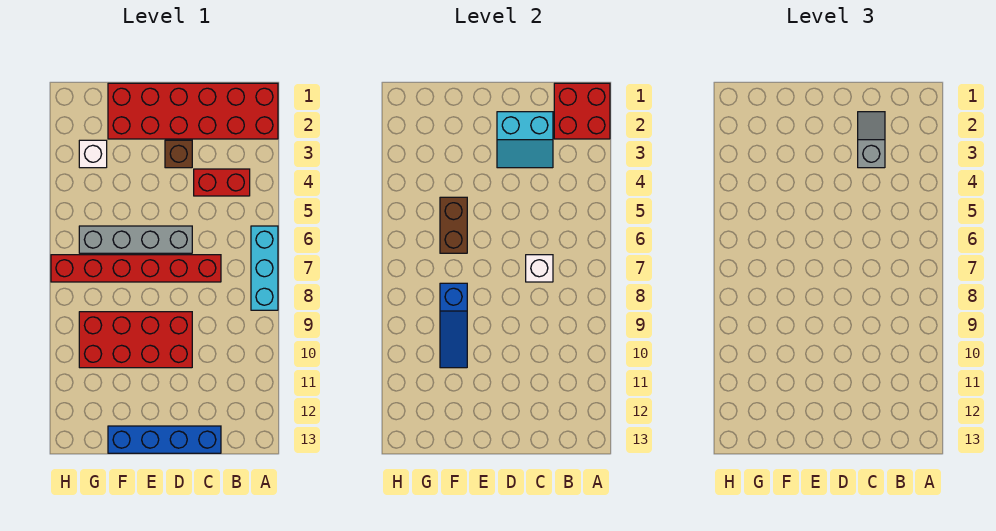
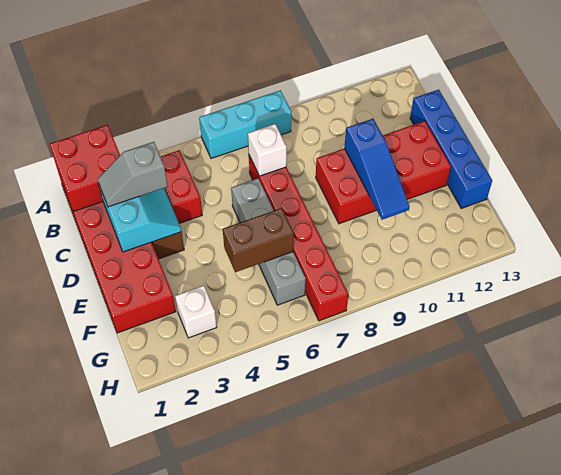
red 2x4 brick [79,312,192,368] -> red 2x4 brick turned to [316,121,451,224]
blue 1x3 slope [440,283,467,368] -> blue 1x3 slope turned to [344,119,409,220]

